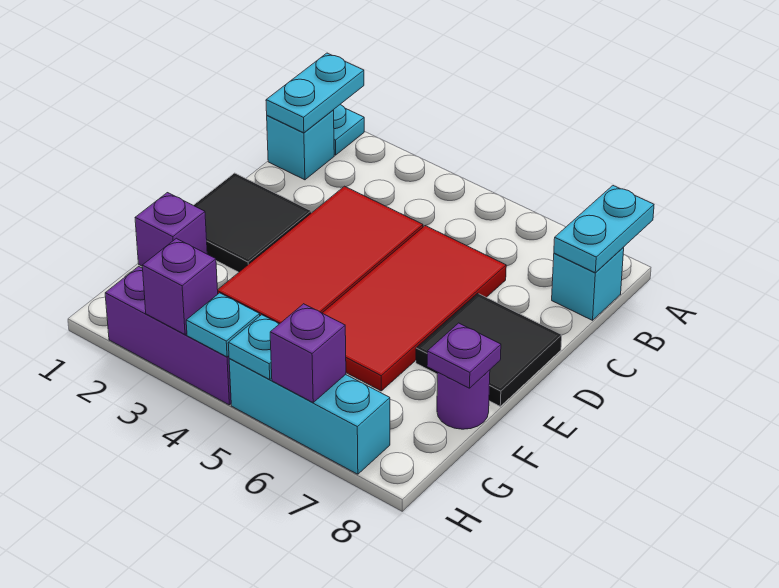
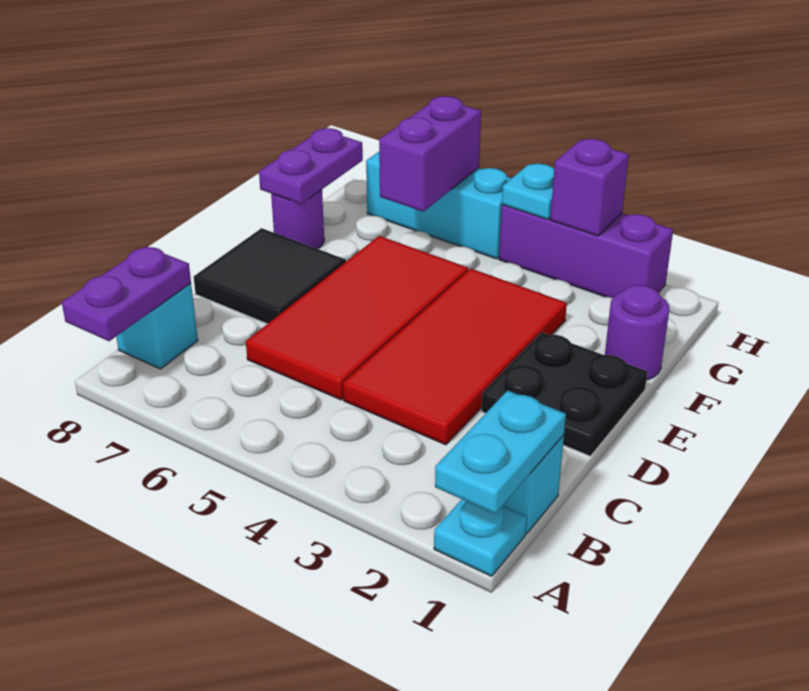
cyan 1x2 plate [554,186,654,273] -> purple 1x2 plate [62,246,191,341]
black 2x2 tile [194,173,311,272] -> black 2x2 plate [482,332,647,456]
purple 1x1 brick [135,193,207,266] -> purple 1x1 round brick [605,285,669,380]
purple 1x1 plate [427,323,501,388] -> purple 1x2 plate [259,128,363,204]
cyan 1x1 plate [228,315,279,379] -> none
purple 1x1 brick [270,304,346,402] -> purple 1x2 brick [379,96,481,212]

